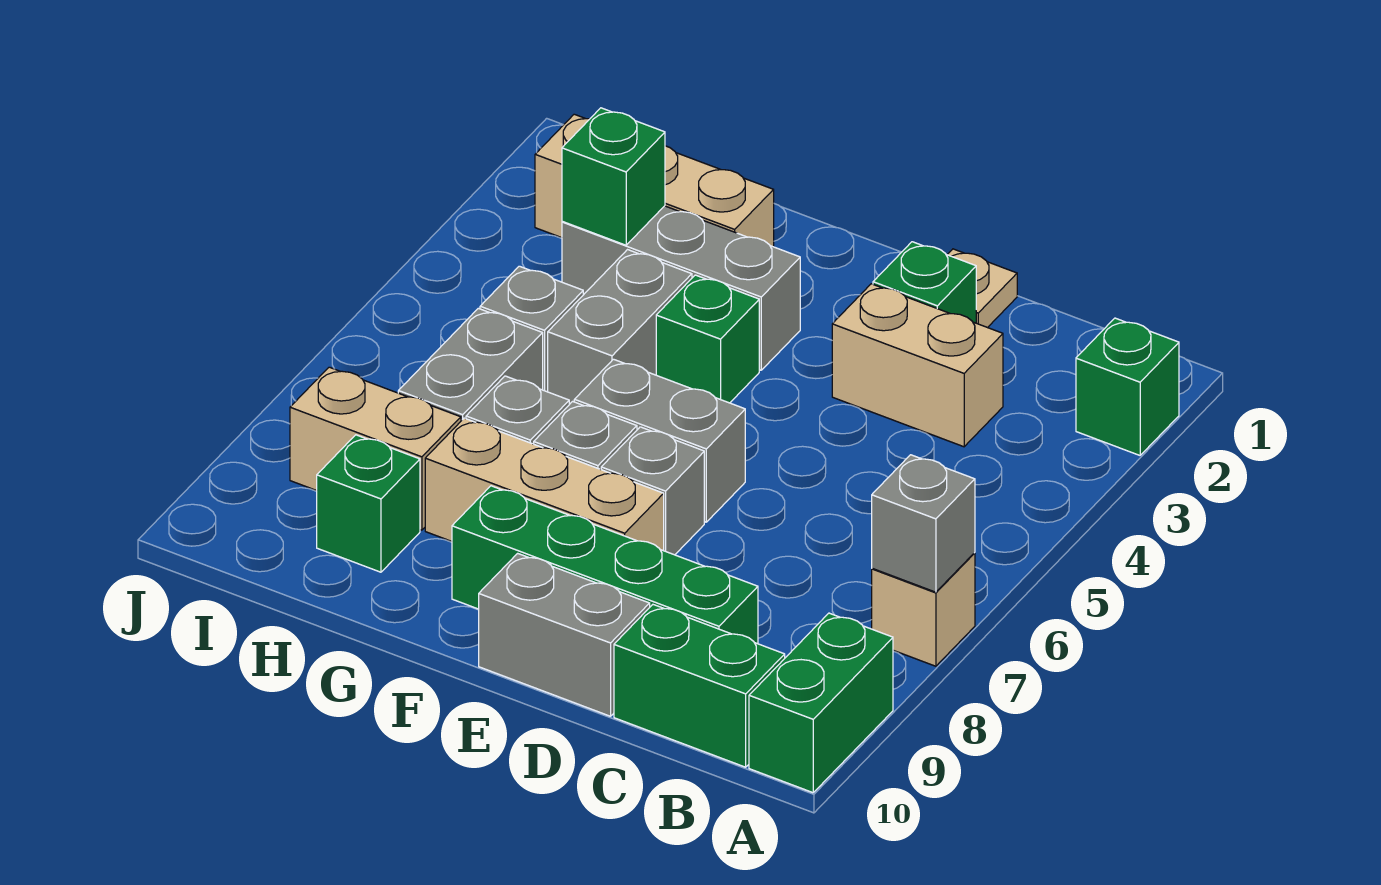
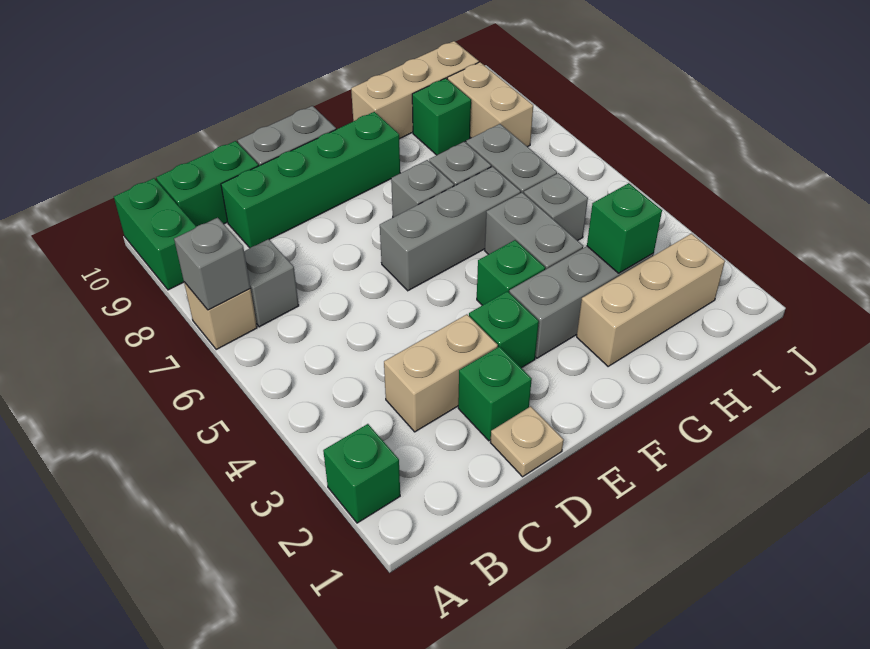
none -> green 1x1 brick [469,291,539,368]
grey 1x2 brick [574,359,745,522] -> grey 1x3 brick [380,167,521,291]
grey 1x1 brick [601,427,704,555] -> grey 1x1 brick moved to [244,239,299,327]
tan 1x3 brick [425,418,664,551] -> tan 1x3 brick moved to [351,41,479,139]
tan 1x2 brick [290,367,461,530] -> tan 1x2 brick turned to [447,62,533,147]

